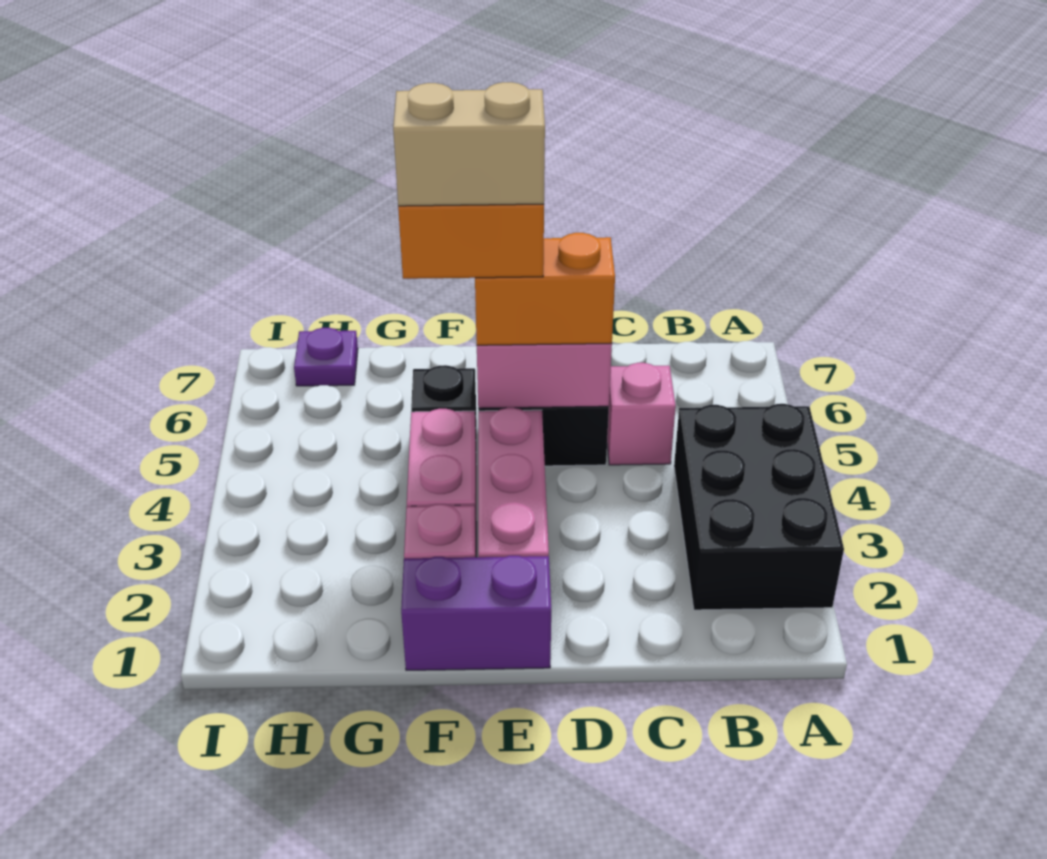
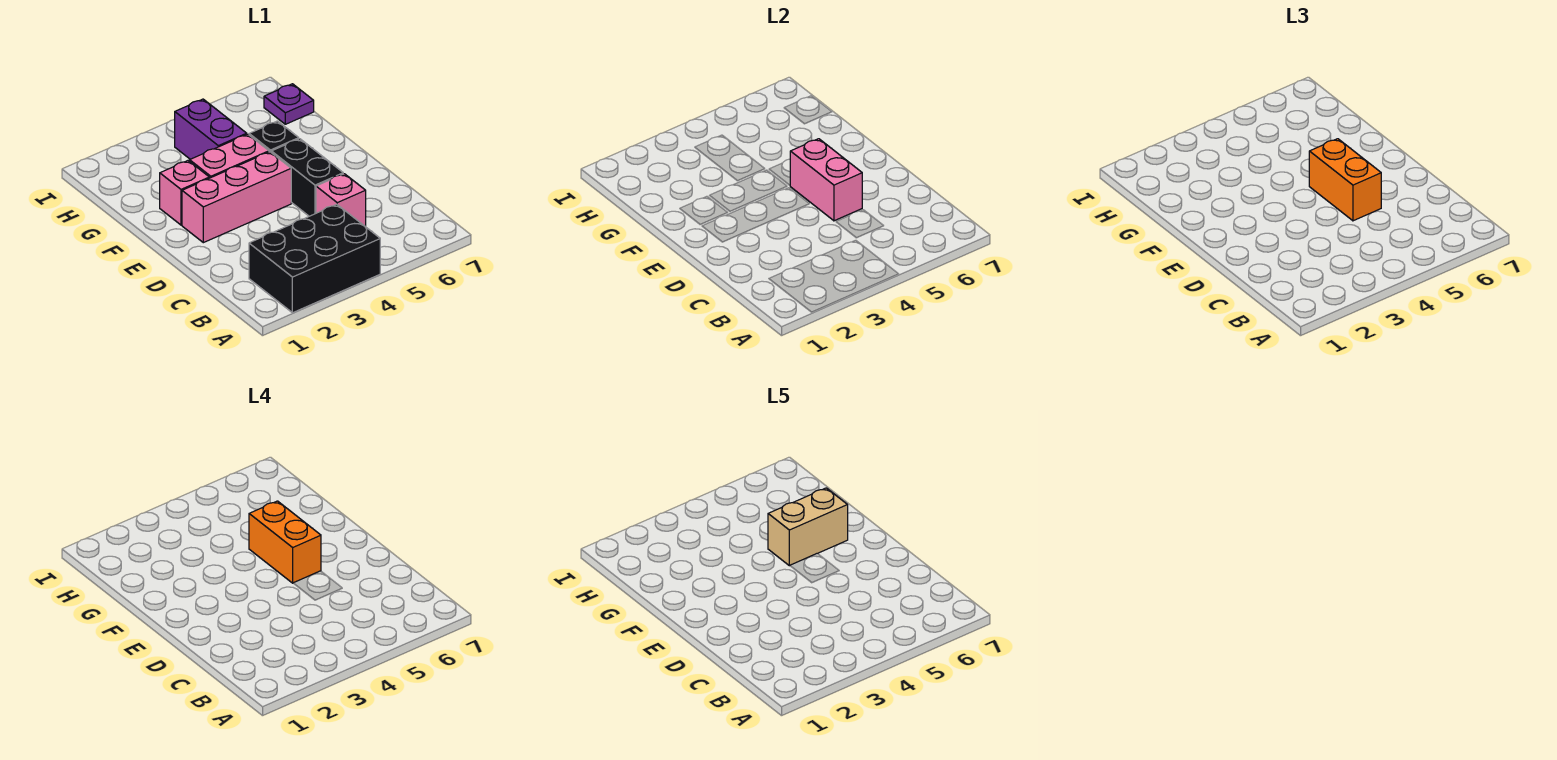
purple 1x2 brick [401,556,551,670] -> purple 1x2 brick moved to [174,99,247,159]
tan 1x2 brick [393,82,545,206] -> tan 1x2 brick turned to [768,488,848,566]

